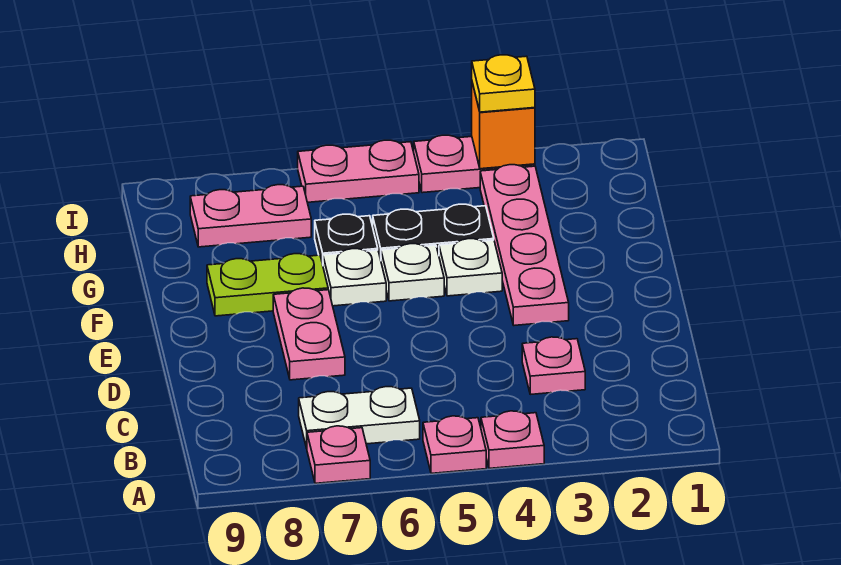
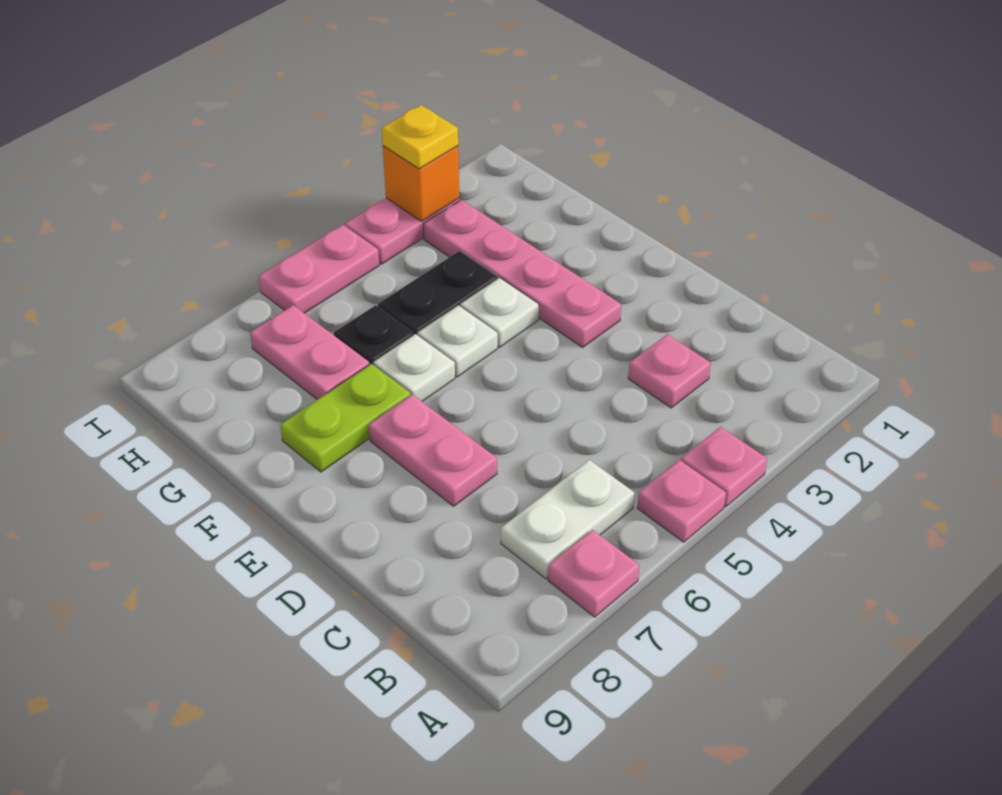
pink 1x2 plate [190,185,311,247] -> pink 1x2 plate turned to [250,305,370,400]

